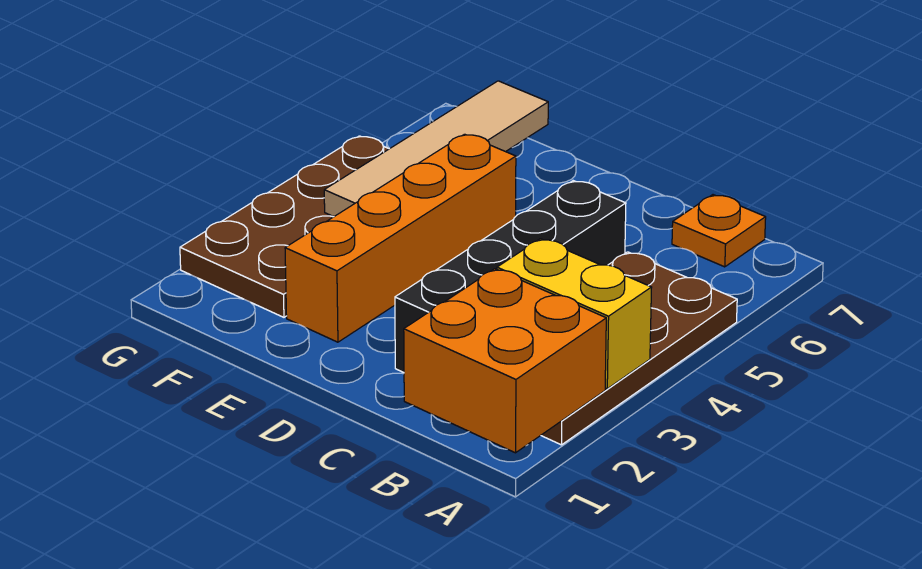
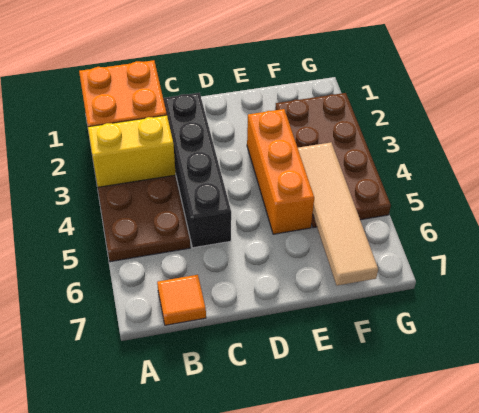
orange 1x1 plate [672,195,766,267] -> orange 1x1 tile [157,275,206,325]
orange 1x4 brick [285,134,516,342] -> orange 1x3 brick [247,109,314,234]

